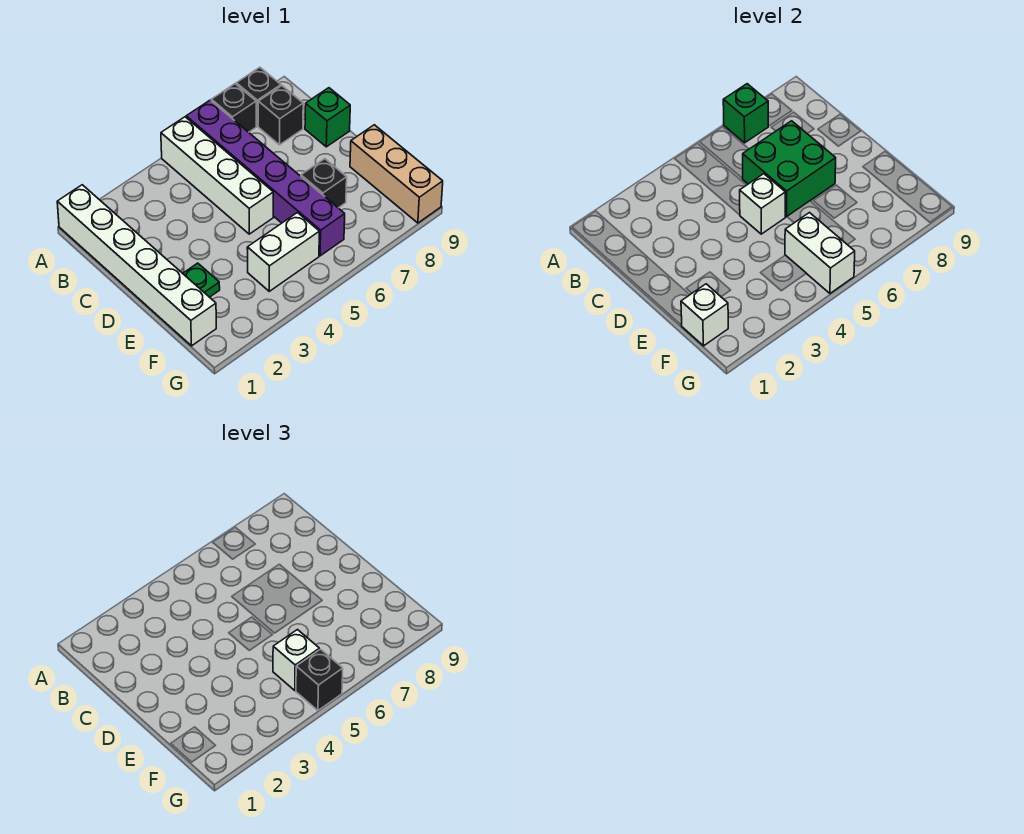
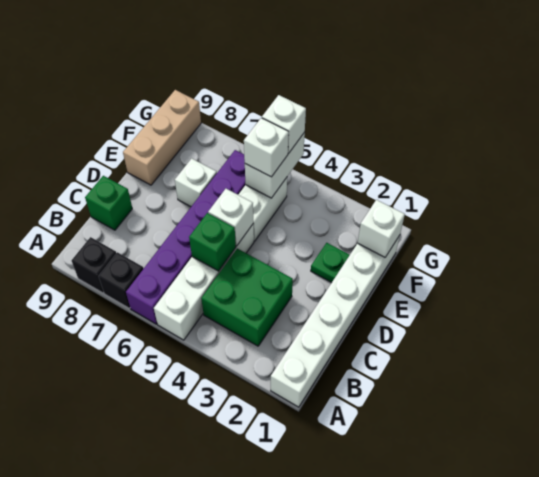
green 1x1 brick [723,84,768,143] -> green 1x1 brick moved to [189,213,236,271]
black 1x1 brick [258,86,303,145] -> none
green 2x2 brick [743,121,836,217] -> green 2x2 brick moved to [201,249,293,346]
black 1x1 brick [301,159,347,208] -> white 1x1 brick [175,158,217,207]
white 1x2 brick [247,213,319,291] -> white 1x2 brick turned to [238,178,287,241]
black 1x1 brick [296,649,343,710] -> white 1x1 brick [262,95,306,153]

